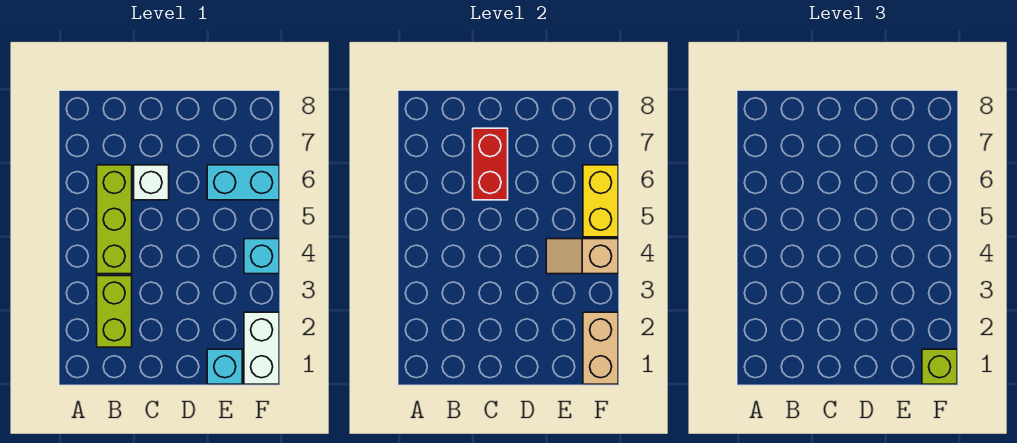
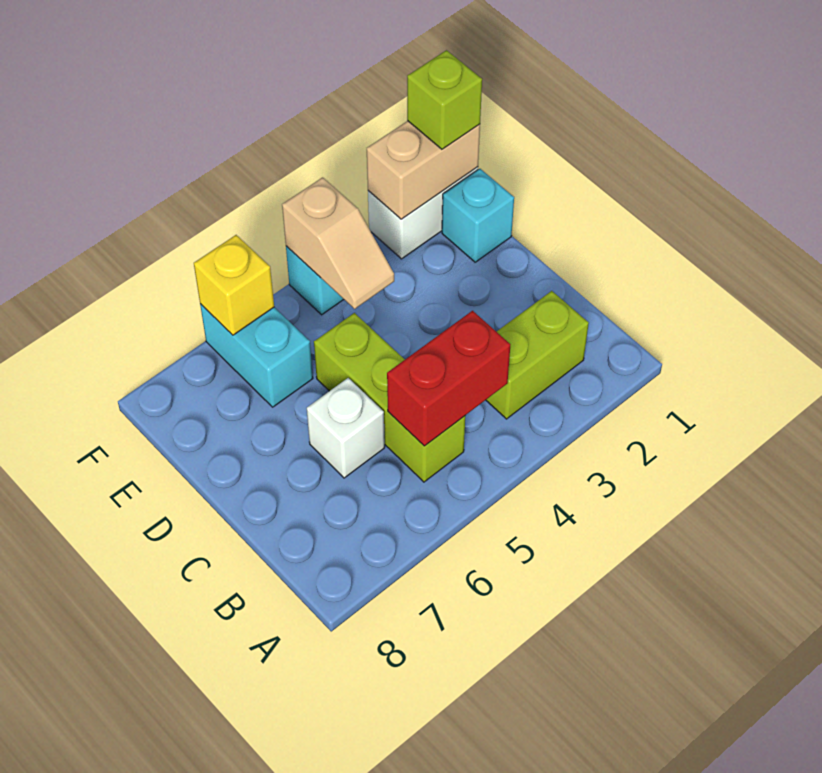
lime 1x3 brick [97,165,132,274] -> lime 1x3 brick turned to [314,313,465,482]
red 1x2 brick [473,128,508,200] -> red 1x2 brick moved to [387,311,510,446]
yellow 1x2 brick [583,165,618,237] -> yellow 1x1 brick [194,235,274,335]

